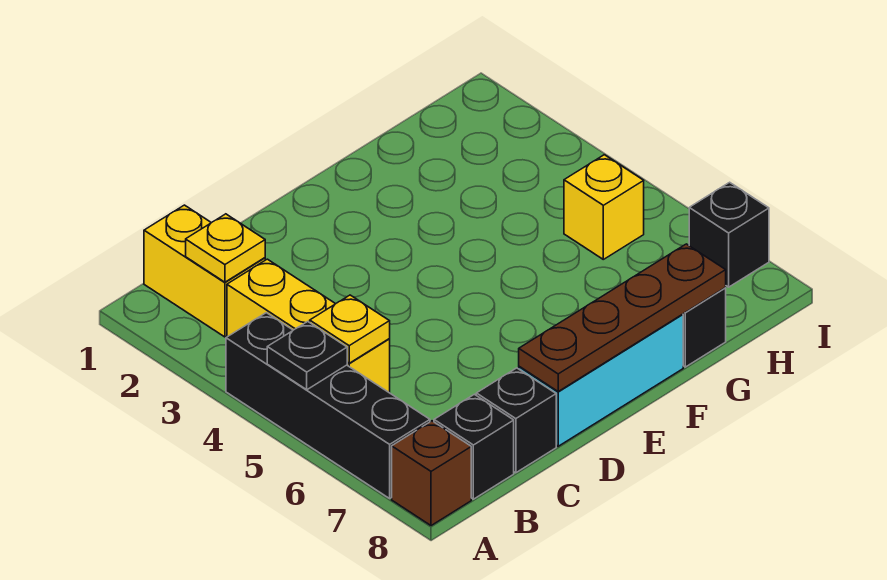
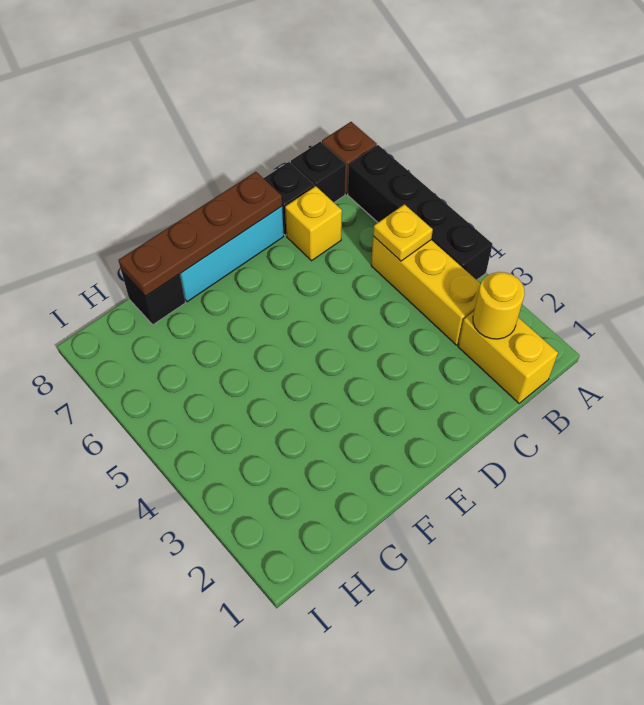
black 1x1 plate [267,322,347,390] -> none
yellow 1x1 plate [186,214,265,282] -> yellow 1x1 round brick [473,272,525,339]
yellow 1x1 brick [564,155,644,259] -> yellow 1x1 brick moved to [285,186,342,261]
black 1x1 brick [689,182,769,287] -> none

